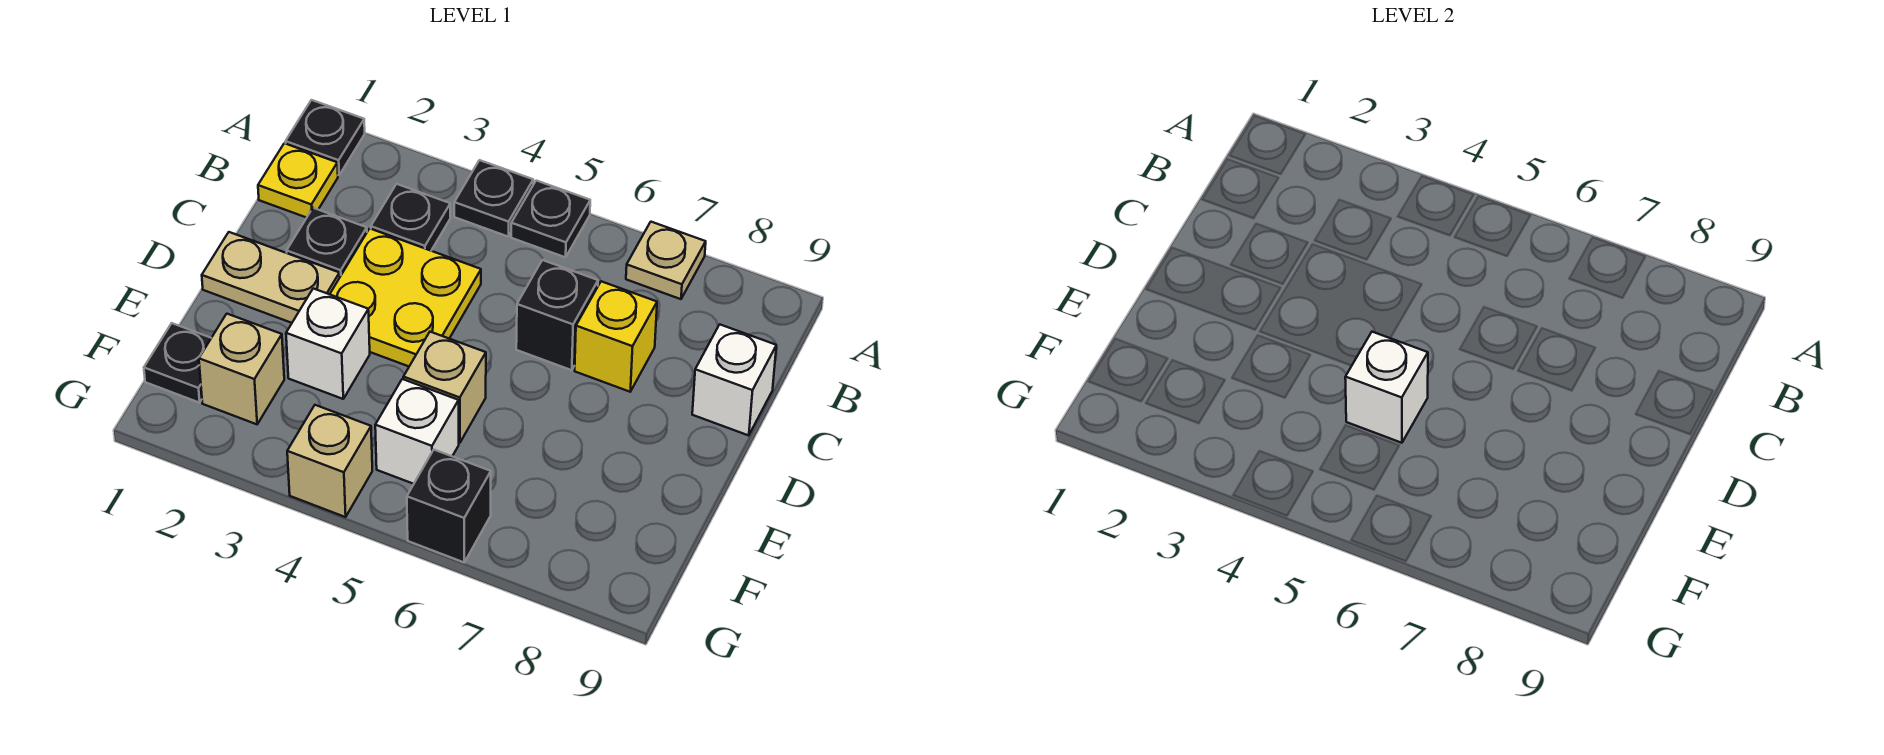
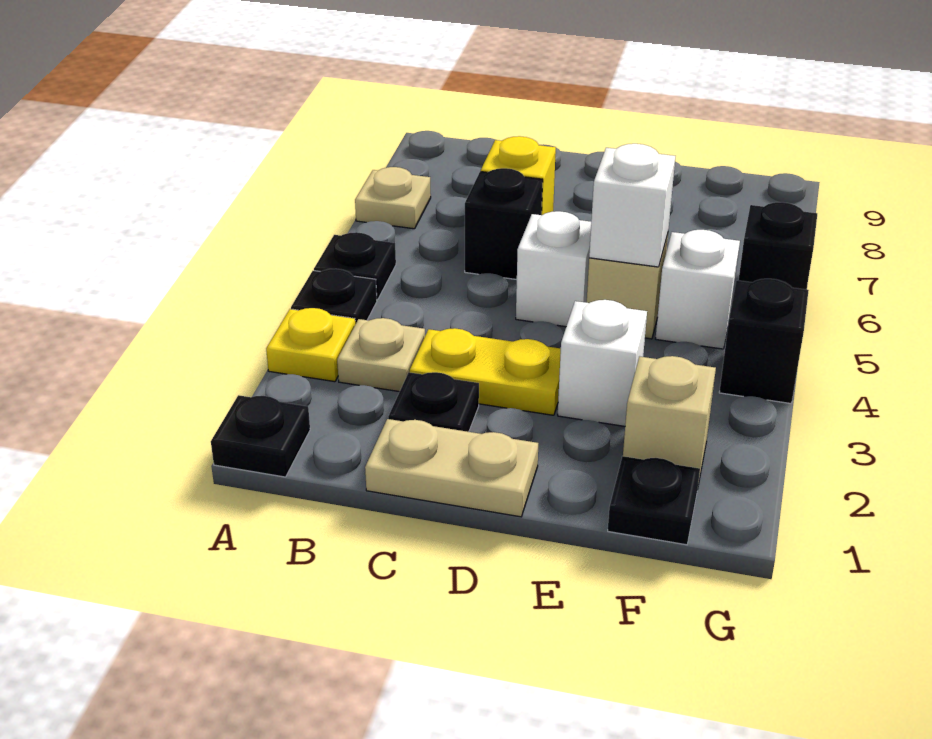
yellow 1x1 plate [258,143,338,218] -> yellow 1x1 plate moved to [266,308,355,382]
black 1x1 plate [371,184,450,251] -> tan 1x1 plate [337,318,425,392]
yellow 2x2 plate [330,229,481,366] -> yellow 1x2 plate [410,328,561,415]
white 1x1 brick [692,325,776,436] -> white 1x1 brick moved to [516,211,591,327]
tan 1x2 plate [202,232,340,323] -> tan 1x2 plate turned to [365,419,538,517]
tan 1x1 brick [287,405,372,517] -> black 1x1 brick [719,279,809,404]

